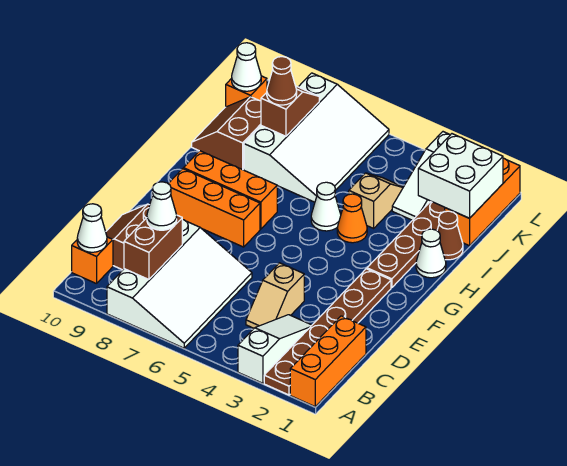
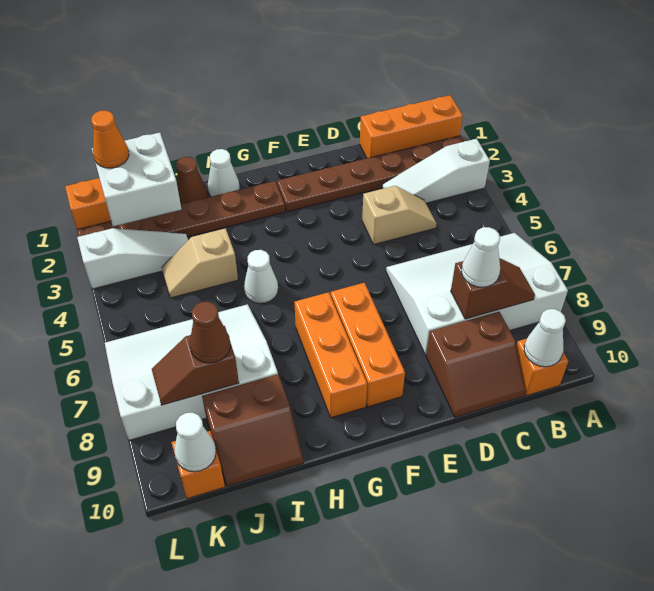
brown 1x2 brick [124,215,182,279] -> brown 1x2 slope [451,258,535,319]
orange 1x1 cone [337,194,367,243] -> orange 1x1 cone moved to [91,111,129,168]

